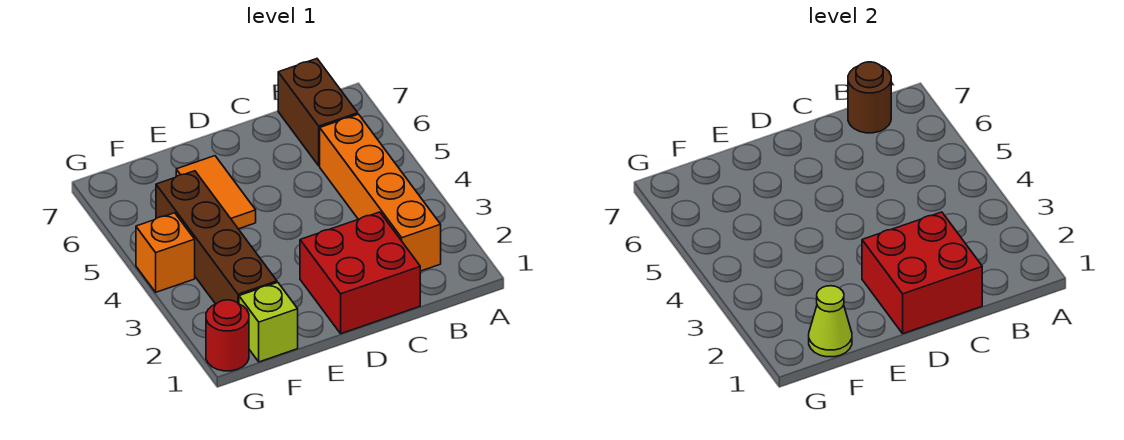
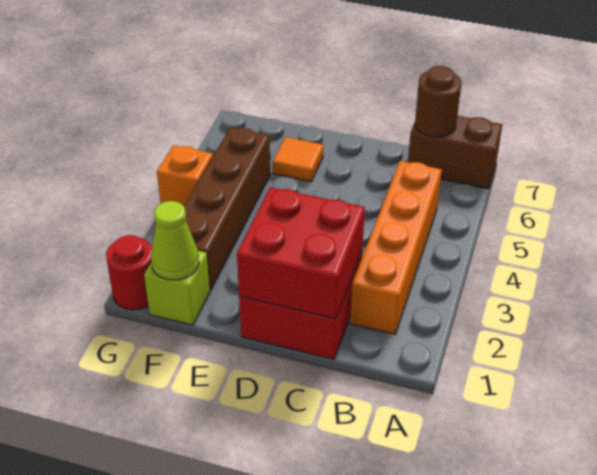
brown 1x2 brick [278,59,358,166] -> brown 1x2 brick turned to [408,116,503,189]
orange 1x2 tile [176,156,256,229] -> orange 1x1 tile [273,137,323,182]

